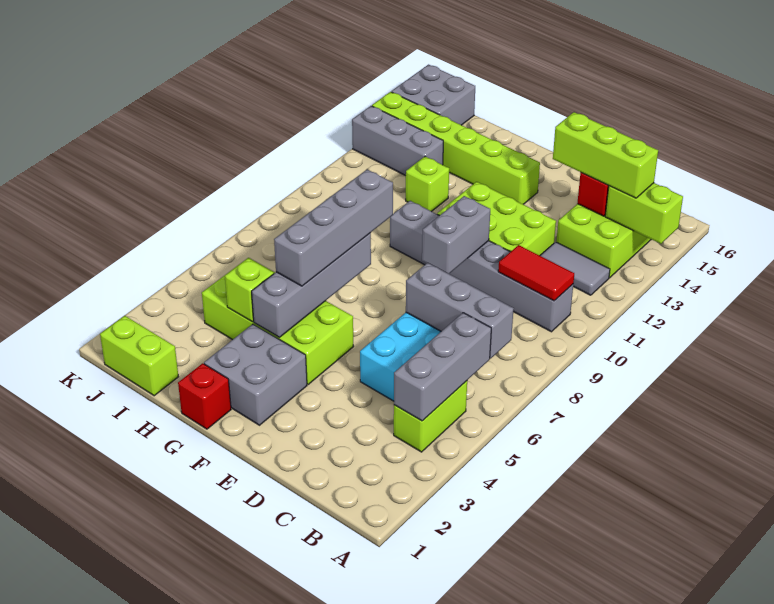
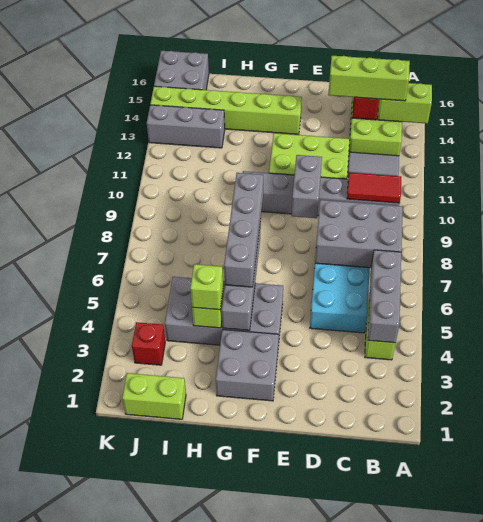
grey 1x3 brick [406,263,514,358] -> grey 2x3 brick [315,200,403,268]
lime 2x4 brick [202,258,353,384] -> grey 2x4 brick [165,277,283,346]
red 1x1 brick [178,363,231,429] -> red 1x1 brick moved to [132,322,165,365]
lime 1x1 brick [406,157,449,212] -> lime 1x1 brick moved to [190,264,223,310]

